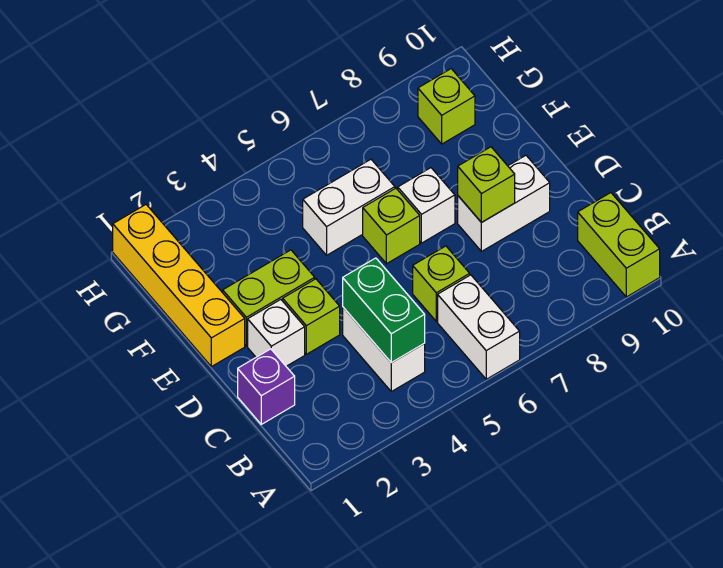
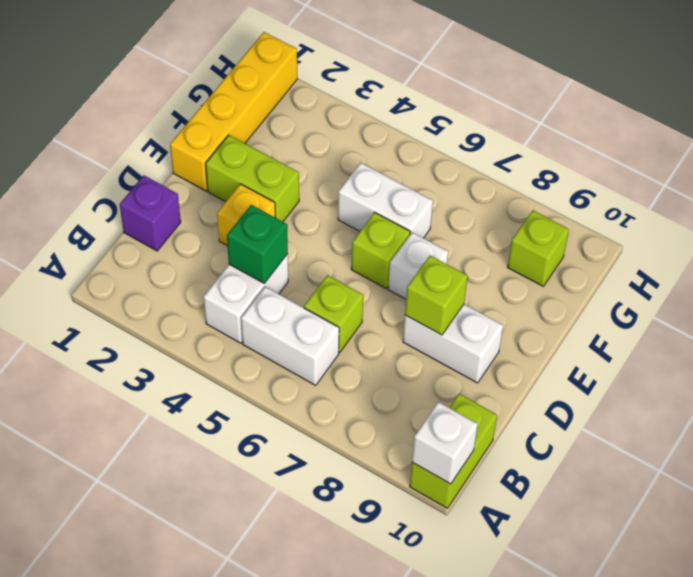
white 1x2 brick [438,275,520,379] -> white 1x2 brick turned to [241,287,339,385]
green 1x2 brick [343,258,425,363] -> green 1x1 brick [227,205,288,283]
white 1x1 brick [248,299,305,366] -> white 1x1 brick moved to [412,402,478,484]
lime 1x1 brick [283,279,340,354] -> yellow 1x1 brick [217,184,276,246]

